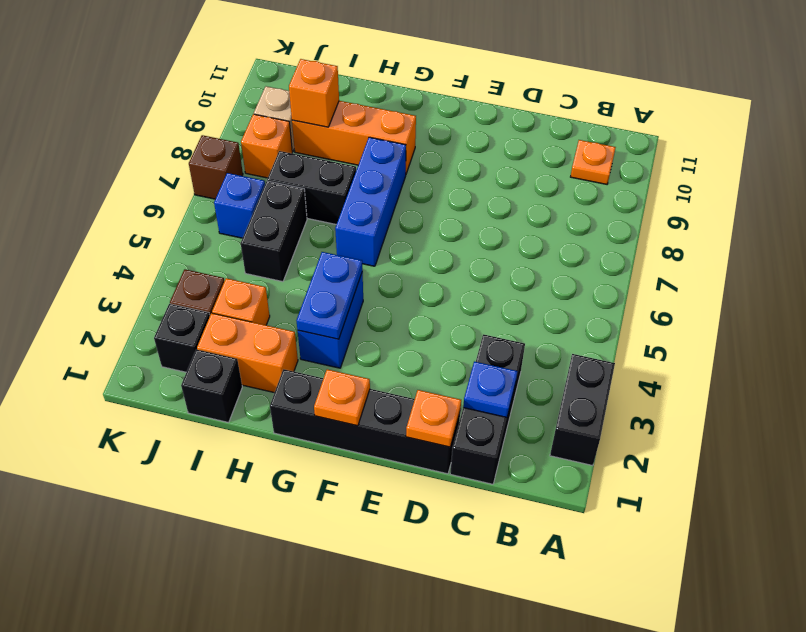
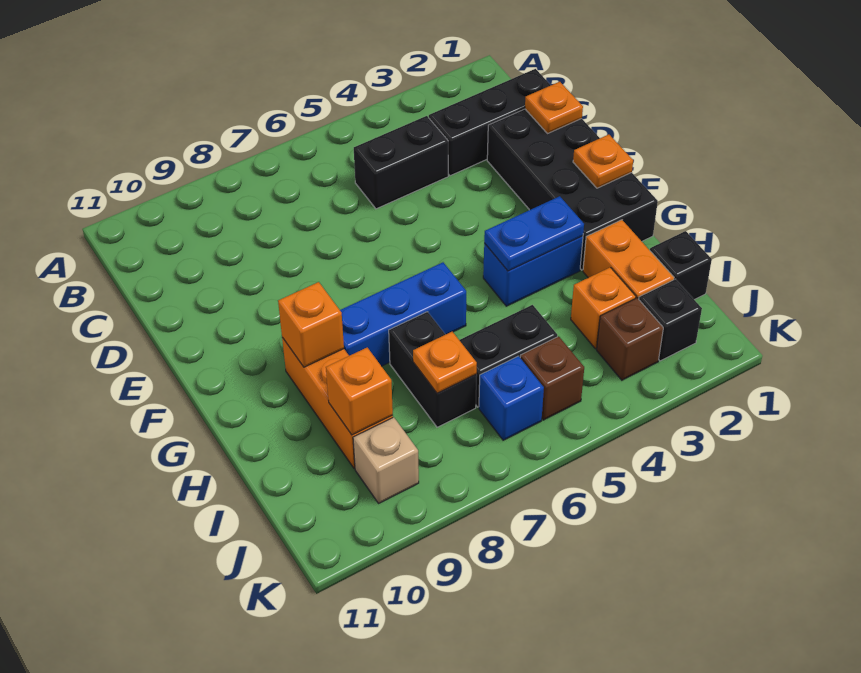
black 1x2 brick [550,354,615,466] -> black 1x2 brick moved to [354,116,448,209]
orange 1x1 plate [571,140,616,184] -> orange 1x1 plate moved to [413,332,477,393]
blue 1x1 plate [463,362,517,417] -> none
black 1x4 brick [270,369,460,474] -> black 2x4 brick [487,109,658,270]
orange 1x1 brick [241,114,292,178] -> orange 1x1 brick moved to [278,282,344,367]
brown 1x1 brick [189,135,243,199] -> brown 1x1 brick moved to [520,336,584,420]

